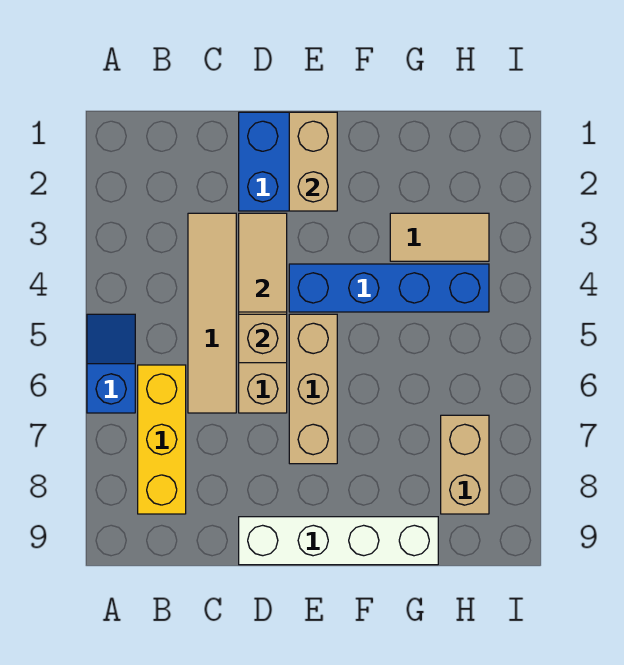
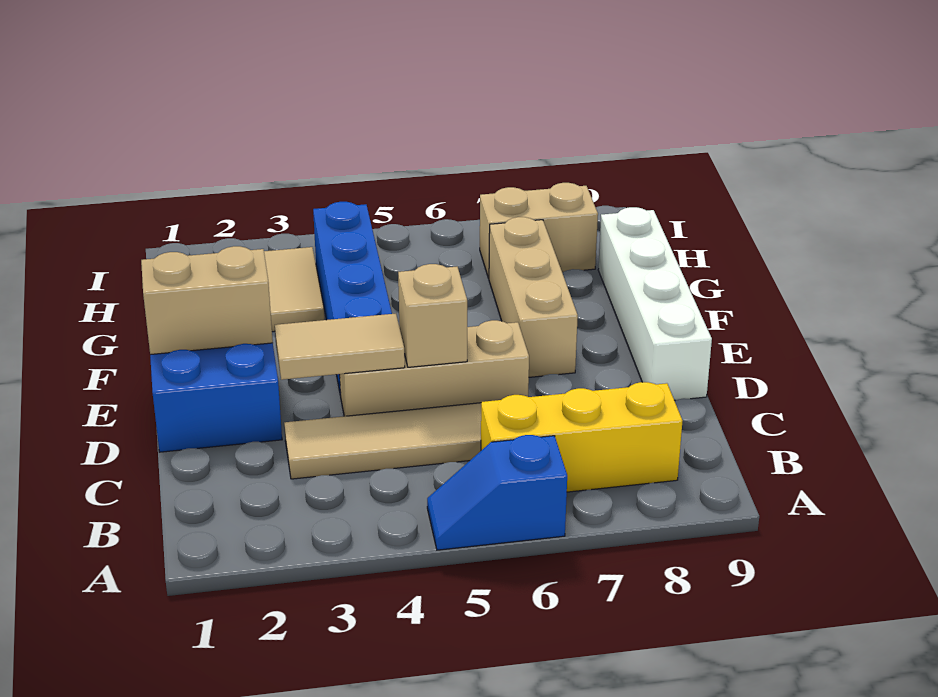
tan 1x3 brick [289,314,337,464] -> tan 1x3 brick turned to [489,217,578,377]

